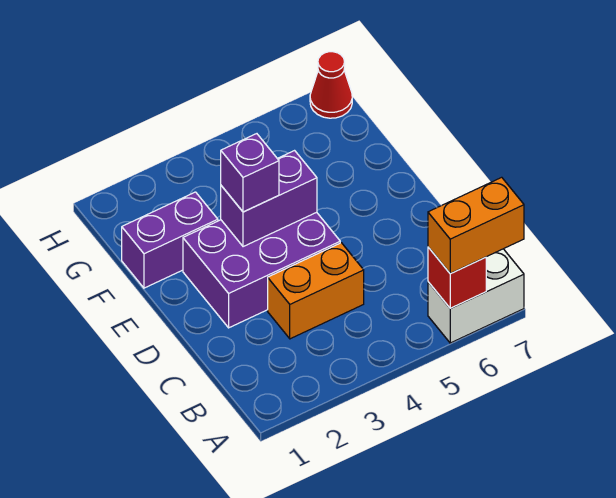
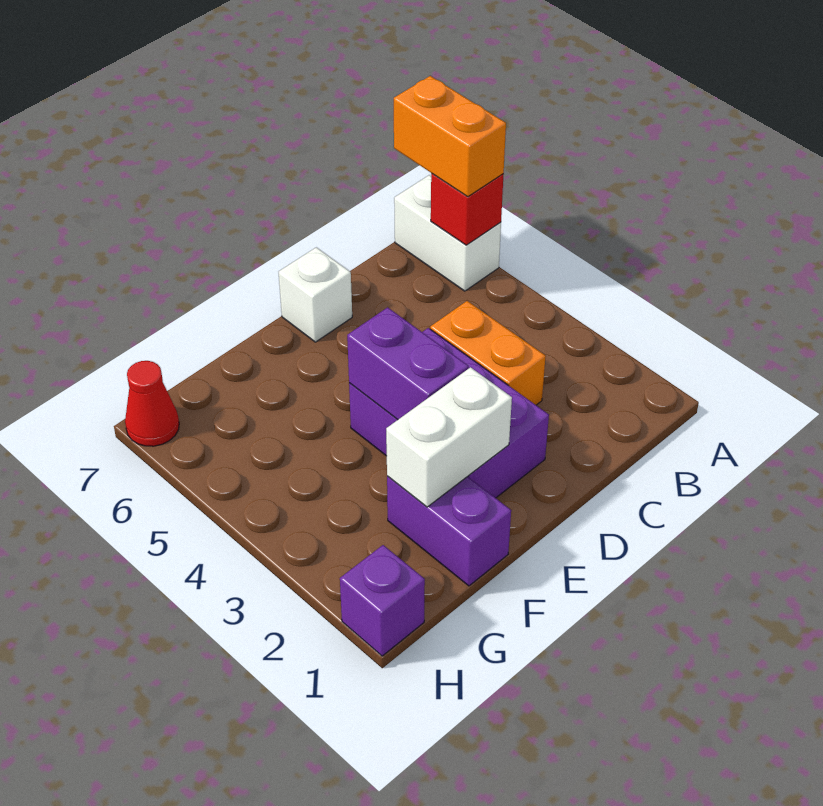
none -> white 1x1 brick [279,247,352,342]
none -> white 1x2 brick [386,367,512,507]
purple 1x1 brick [221,134,279,212] -> purple 1x1 brick moved to [340,545,425,656]

